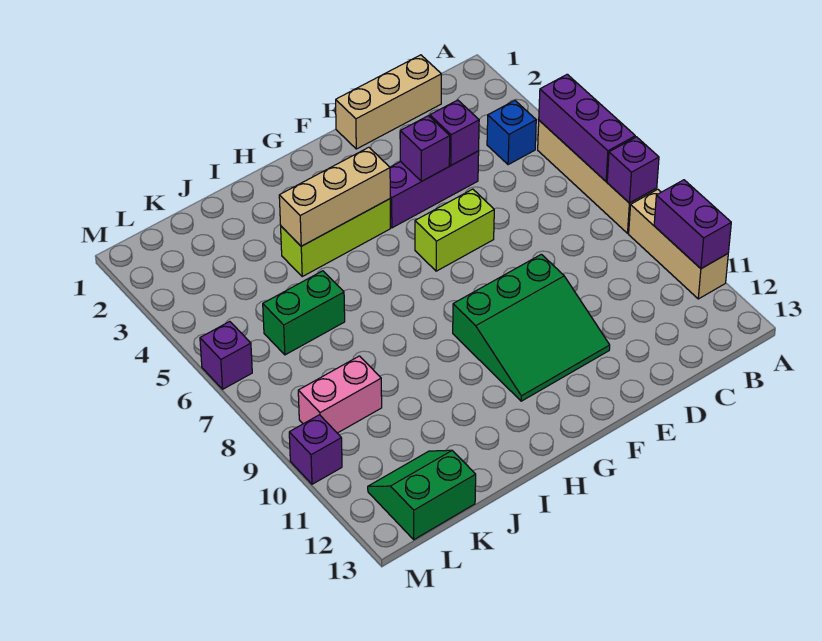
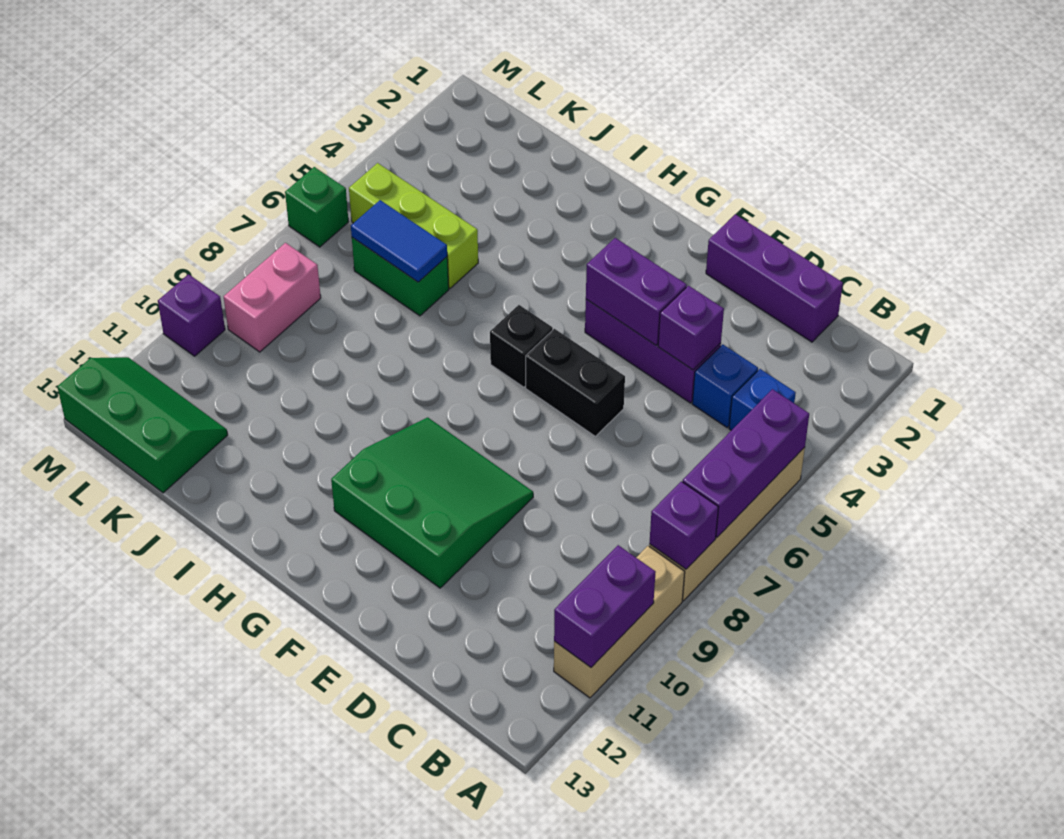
tan 1x3 brick [336,55,441,149] -> purple 1x3 brick [706,214,843,342]
none -> blue 1x1 brick [692,344,758,427]
purple 1x1 brick [400,116,450,181] -> purple 1x2 brick [586,238,687,345]
lime 1x2 brick [415,189,494,271] -> black 1x2 brick [526,329,625,436]
green 3x3 slope [453,254,610,401] -> green 3x3 slope turned to [331,417,533,588]
lime 1x3 brick [281,199,390,276] -> lime 1x3 brick moved to [349,163,478,288]
tan 1x3 brick [279,147,390,246] -> none
none -> black 1x1 brick [490,305,553,387]
none -> blue 1x2 tile [351,200,447,282]
pink 1x2 brick [298,356,382,433] -> pink 1x2 brick turned to [224,243,321,352]
green 2x2 slope [368,450,476,540] -> green 2x3 slope [58,357,228,493]
purple 1x1 brick [200,322,252,389] -> green 1x1 brick [285,167,349,247]

